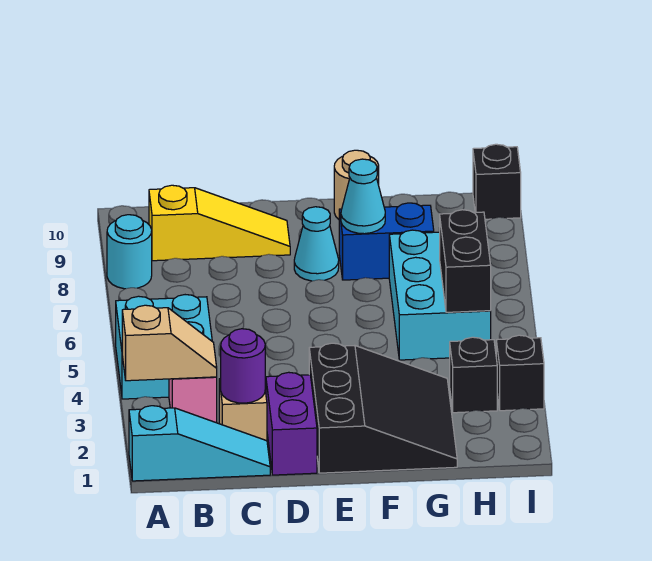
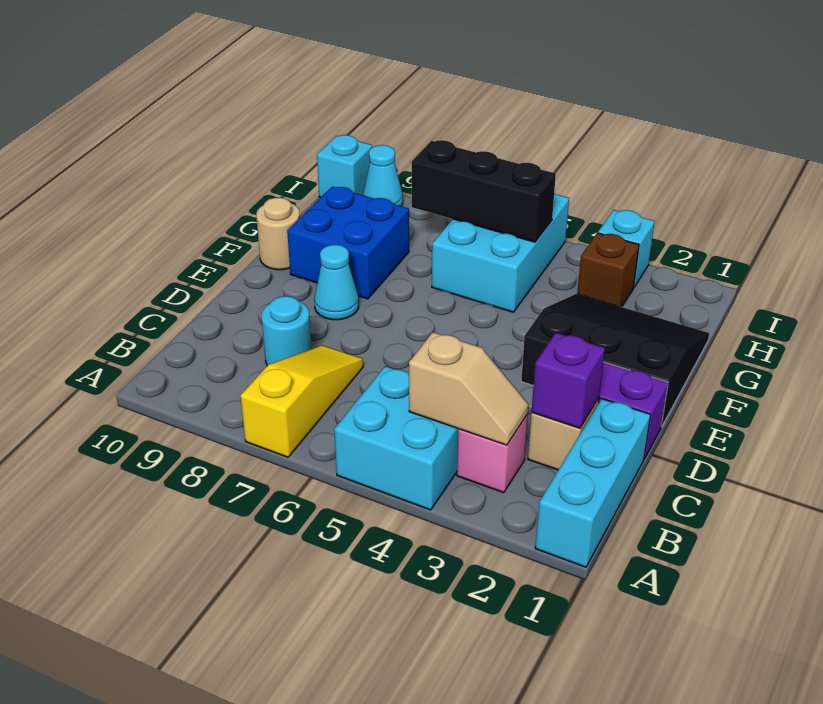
cyan 1x3 slope [129,406,270,481] -> cyan 1x3 brick [535,399,650,567]
tan 1x2 slope [122,305,217,381] -> tan 1x2 slope turned to [409,332,529,445]
cyan 1x1 round brick [107,215,152,289] -> cyan 1x1 round brick moved to [262,296,311,366]
yellow 1x3 slope [149,185,290,261] -> yellow 1x3 slope moved to [240,345,363,457]
purple 1x1 round brick [221,329,265,403] -> purple 1x1 brick [532,333,605,428]
blue 1x2 brick [339,203,434,280] -> blue 2x2 brick [287,187,409,299]
cyan 1x1 cone [341,159,385,234] -> cyan 1x1 cone moved to [363,145,403,206]
cyan 2x3 brick [389,230,491,360] -> cyan 2x3 brick turned to [432,193,569,312]
black 1x1 brick [450,337,497,413] -> brown 1x1 brick [577,233,639,307]
black 1x2 brick [439,210,491,312] -> black 1x3 brick [412,140,556,242]
black 1x1 brick [496,335,544,411] -> cyan 1x1 brick [598,210,655,287]
black 1x1 brick [473,144,521,219] -> cyan 1x1 brick [317,135,372,197]

